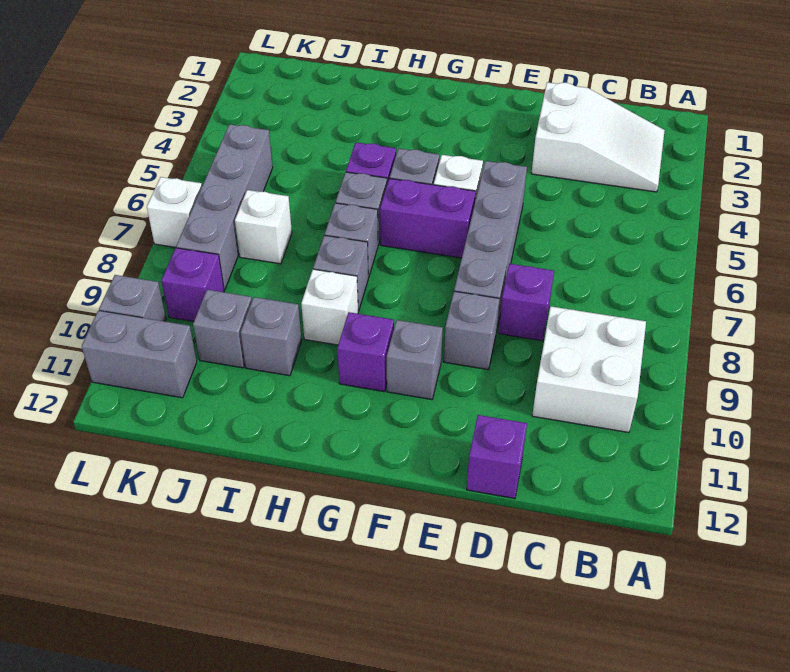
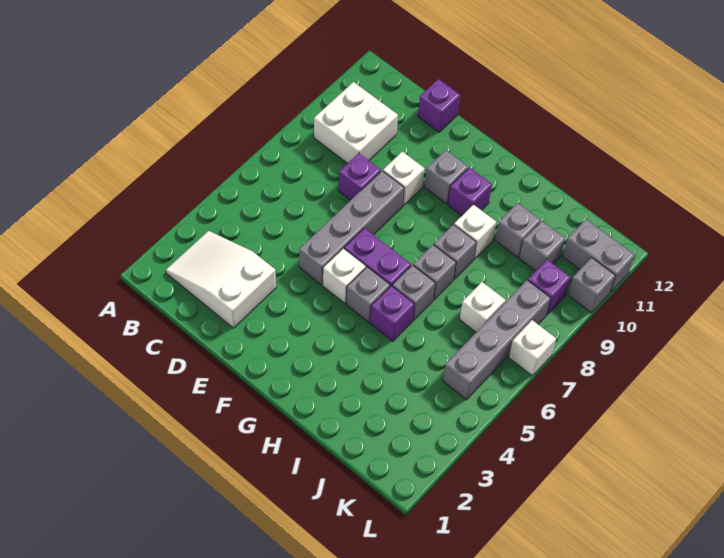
grey 1x1 brick [444,291,499,370] -> white 1x1 brick [383,152,425,206]

